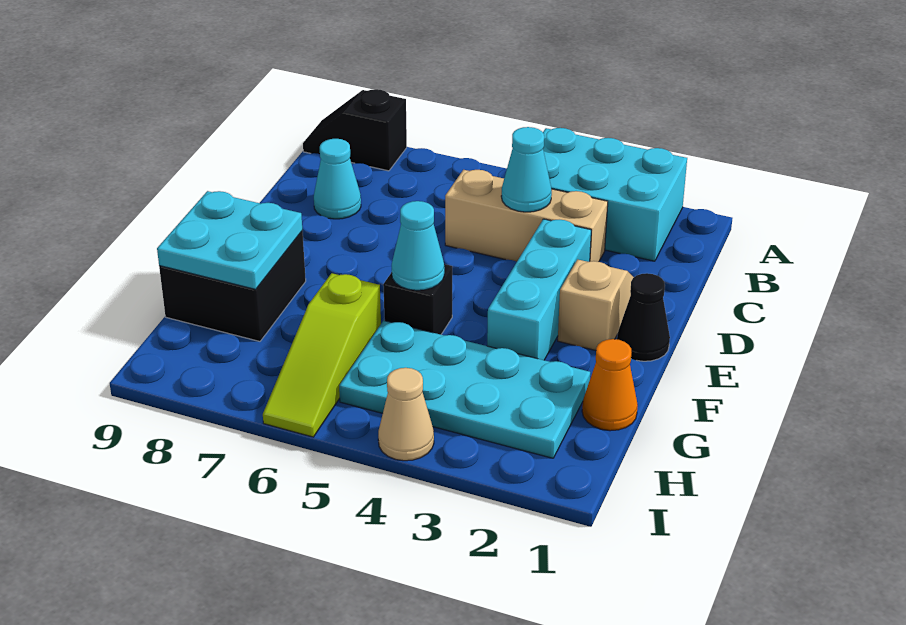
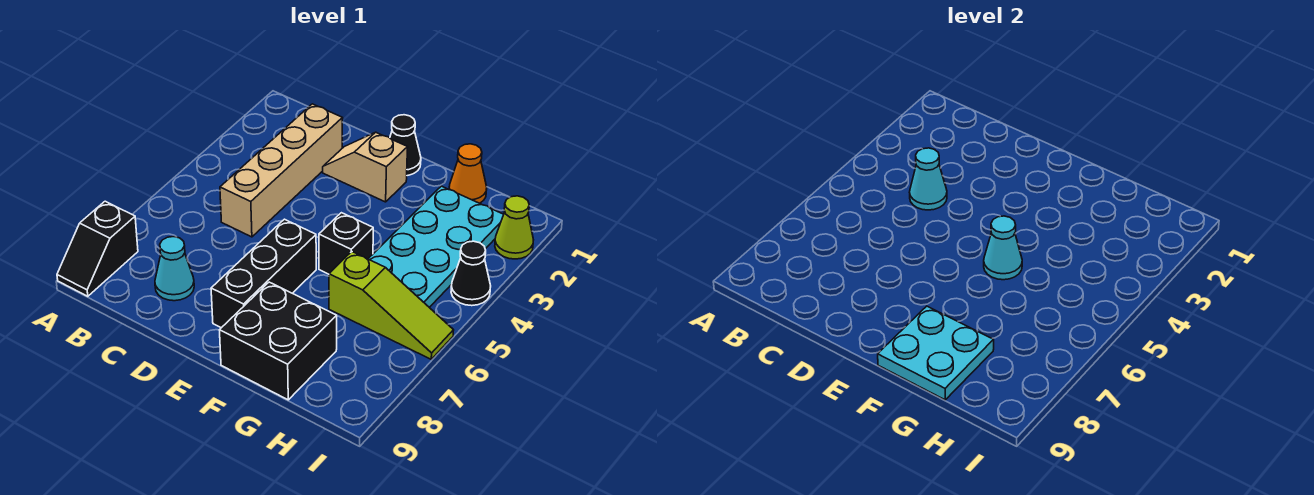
cyan 2x3 brick [543,128,687,261] -> none
tan 1x3 brick [445,170,608,262] -> tan 1x4 brick [220,104,343,237]
cyan 1x3 brick [487,219,591,360] -> none
none -> black 1x3 brick [211,219,316,328]
none -> lime 1x1 cone [495,196,533,259]
tan 1x1 cone [378,368,434,461] -> black 1x1 cone [451,241,491,306]

